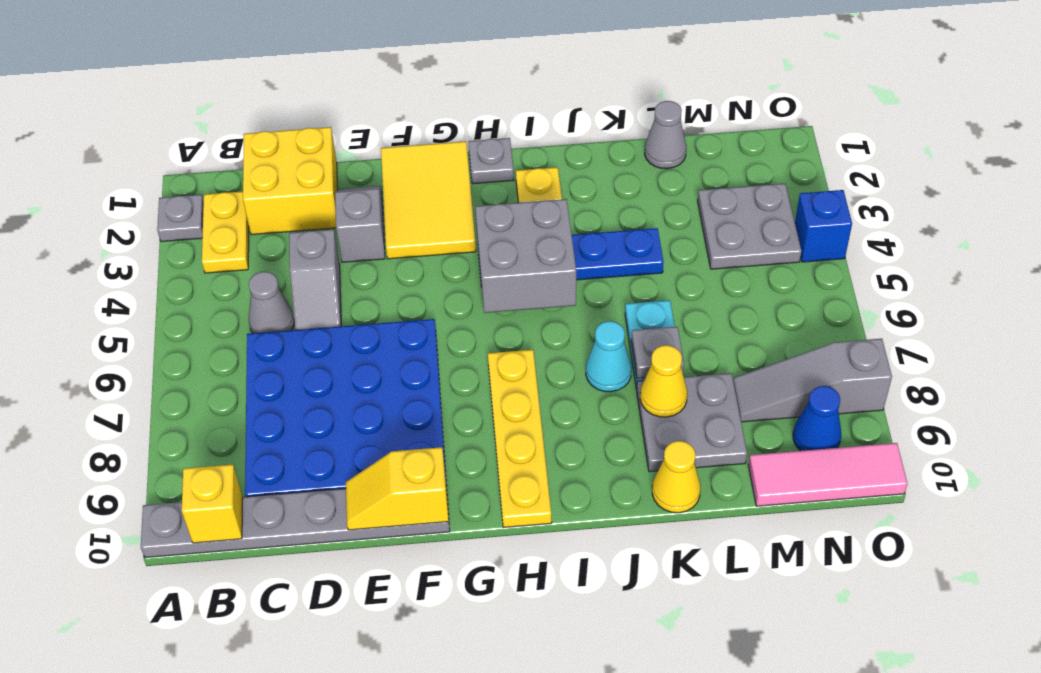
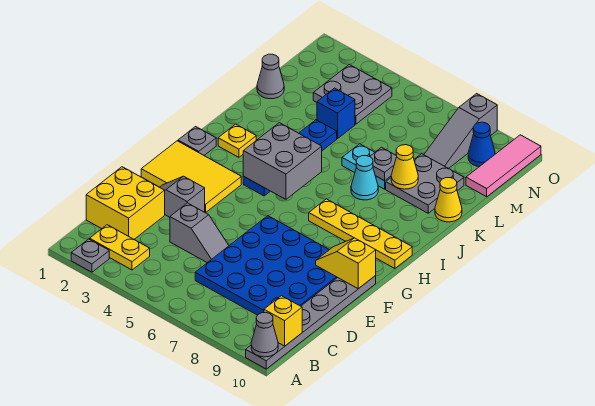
grey 1x1 cone [249,272,294,333] -> grey 1x1 cone moved to [251,313,278,357]
yellow 1x2 slope [346,447,449,530] -> yellow 1x2 slope turned to [316,238,376,289]
blue 1x1 brick [795,190,852,262] -> blue 1x1 brick moved to [317,88,355,138]

